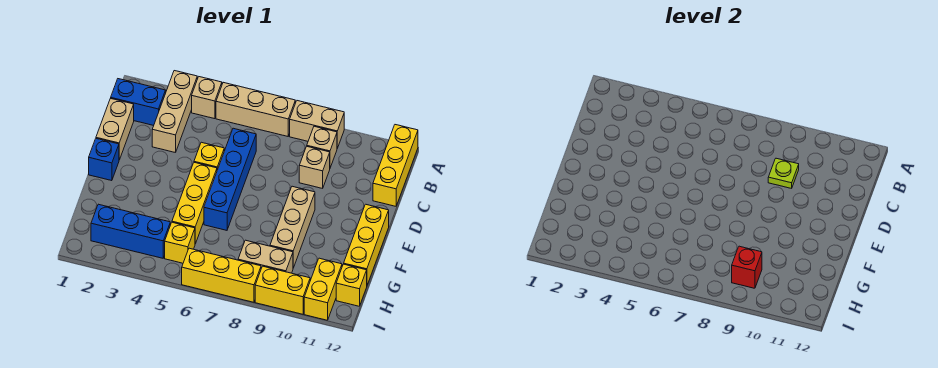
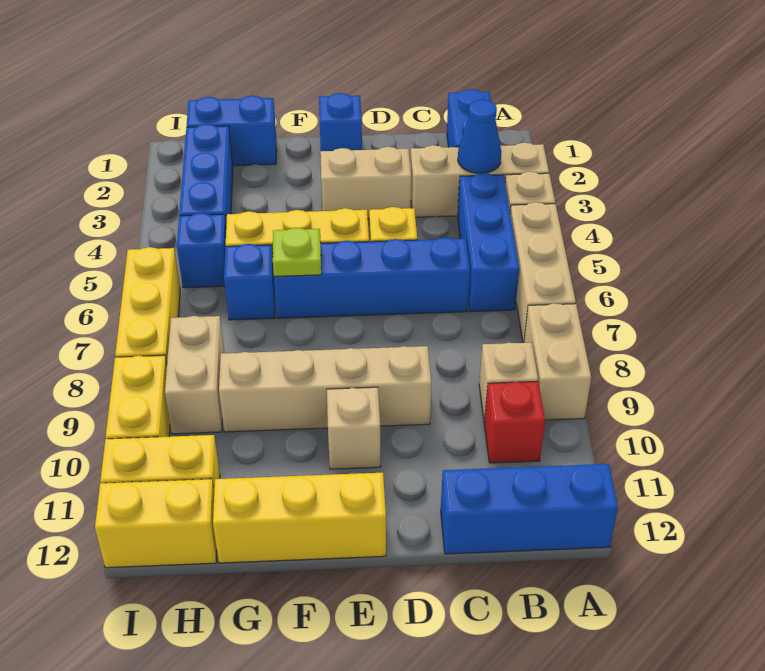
yellow 1x3 brick [373,125,418,206] -> blue 1x3 brick [441,464,618,554]
none -> blue 1x1 cone [458,99,501,174]
none -> blue 1x3 brick [458,173,519,312]
tan 1x2 brick [96,98,134,160] -> tan 1x2 brick moved to [320,147,411,219]
tan 1x1 brick [299,146,330,188] -> tan 1x1 brick moved to [327,387,381,469]
lime 1x1 plate [768,158,799,188] -> lime 1x1 plate moved to [273,228,321,276]
tan 1x3 brick [270,186,315,268] -> tan 1x4 brick [219,346,431,432]
none -> blue 1x2 brick [187,96,276,166]
none -> blue 1x1 brick [224,244,275,320]
yellow 1x1 brick [165,222,195,263] -> blue 1x1 brick [177,213,226,288]
red 1x1 brick [732,246,762,288] -> red 1x1 brick moved to [484,381,545,463]
yellow 1x1 brick [336,264,367,306] -> yellow 1x2 brick [95,479,217,568]

